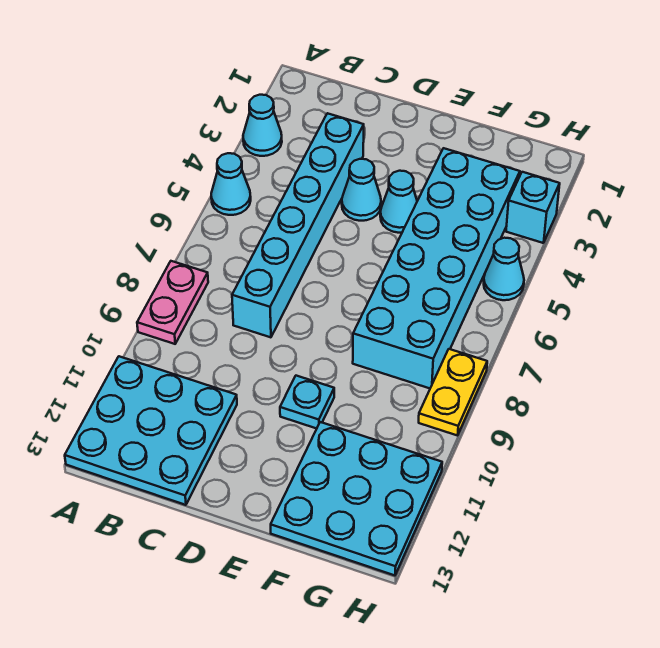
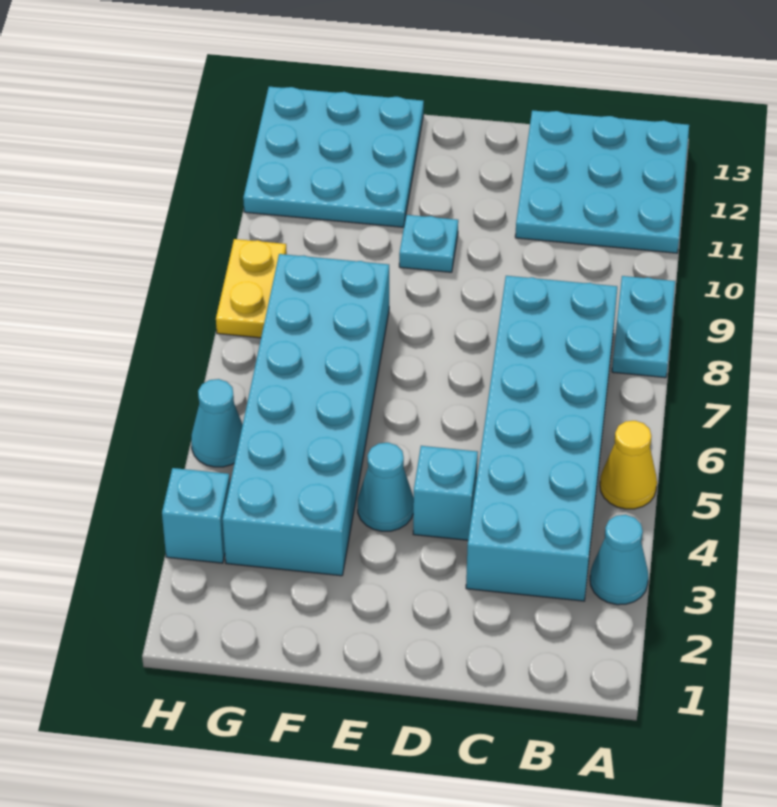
cyan 1x1 cone [211,153,251,215] -> yellow 1x1 cone [600,421,657,509]
pink 1x2 plate [137,261,208,344] -> cyan 1x2 plate [612,276,675,378]
cyan 1x6 brick [232,113,364,337] -> cyan 2x6 brick [466,276,617,601]
cyan 1x1 cone [342,159,381,221] -> cyan 1x1 brick [413,446,478,540]

